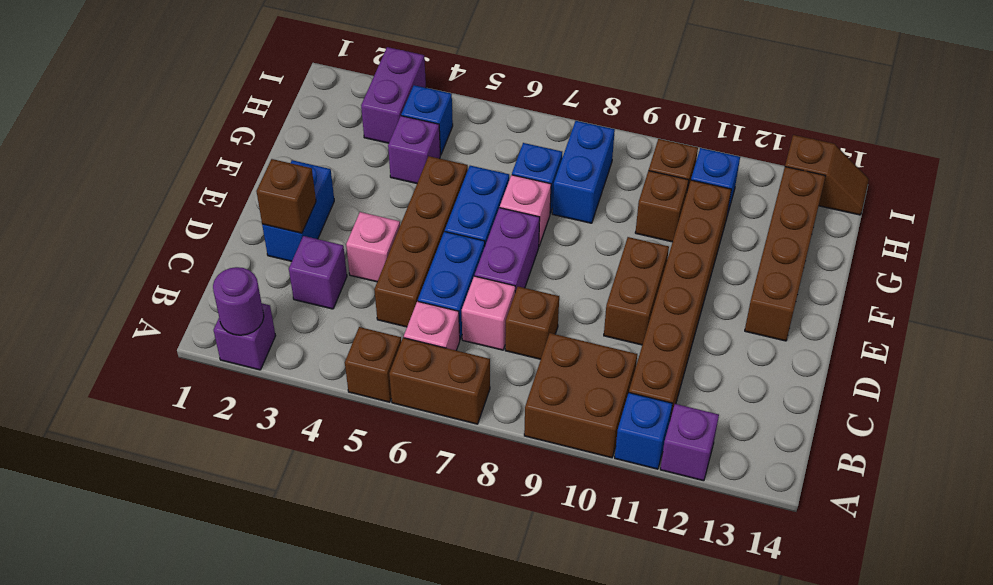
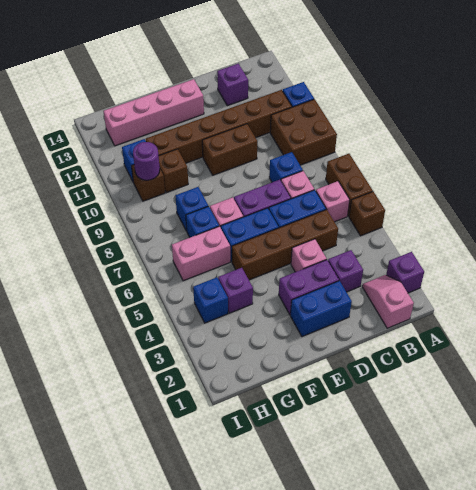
purple 1x1 round brick [213,267,264,335] -> purple 1x1 round brick moved to [133,142,160,180]
purple 1x1 brick [660,404,719,481] -> purple 1x1 brick moved to [217,64,248,106]
none -> pink 1x2 slope [362,275,414,328]
brown 1x1 brick [505,287,559,359] -> blue 1x1 brick [269,152,303,182]
brown 1x1 brick [256,159,316,233] -> none
brown 1x4 brick [745,167,825,341] -> pink 1x4 brick [104,79,204,146]
none -> pink 1x2 brick [172,226,230,281]
blue 1x2 brick [553,121,615,223] -> blue 1x1 brick [175,187,208,231]
purple 1x2 brick [361,47,426,143] -> purple 1x2 brick moved to [279,260,339,315]
brown 1x2 slope [785,135,869,215] -> none

